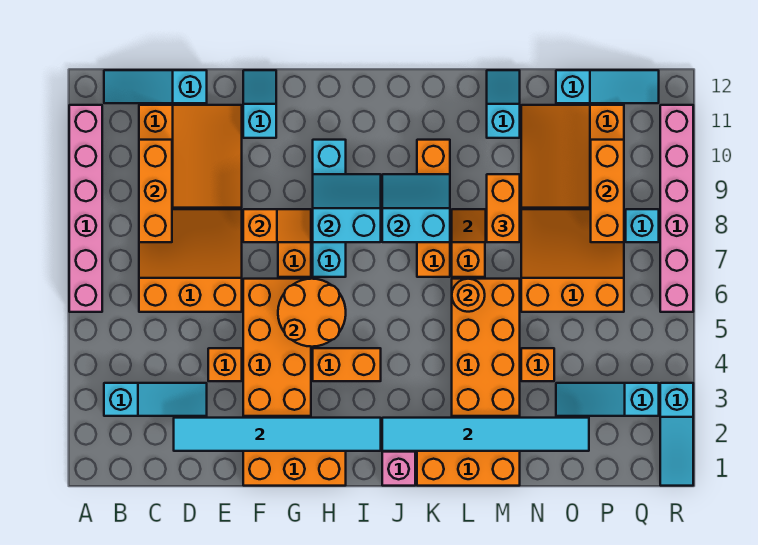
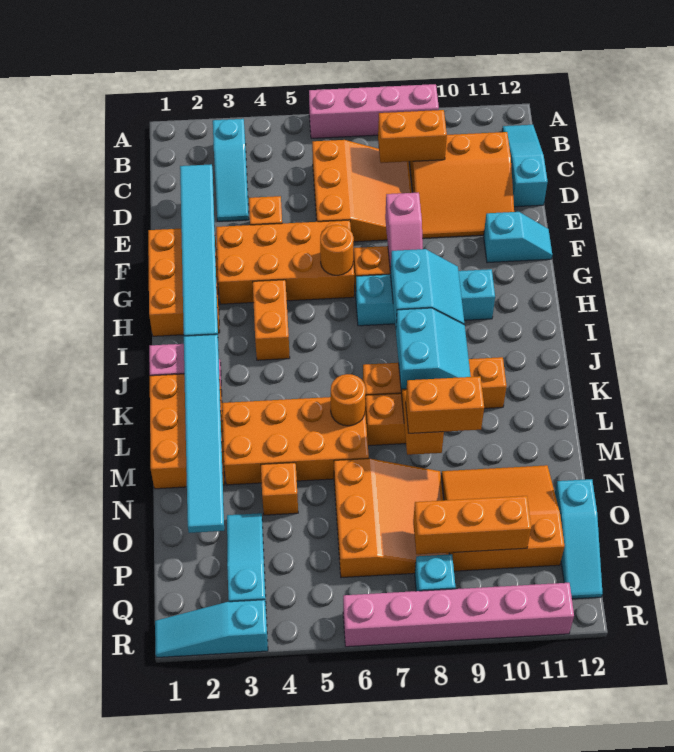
pink 1x6 brick [69,105,102,312] -> pink 1x4 brick [309,84,439,138]
orange 1x3 brick [139,140,172,242] -> orange 1x2 brick [378,110,447,163]
orange 1x2 slope [243,209,311,242] -> pink 1x2 slope [385,192,423,272]
orange 2x2 round brick [278,279,346,347] -> orange 1x1 round brick [320,225,354,275]
cyan 1x2 slope [487,70,520,138] -> none

